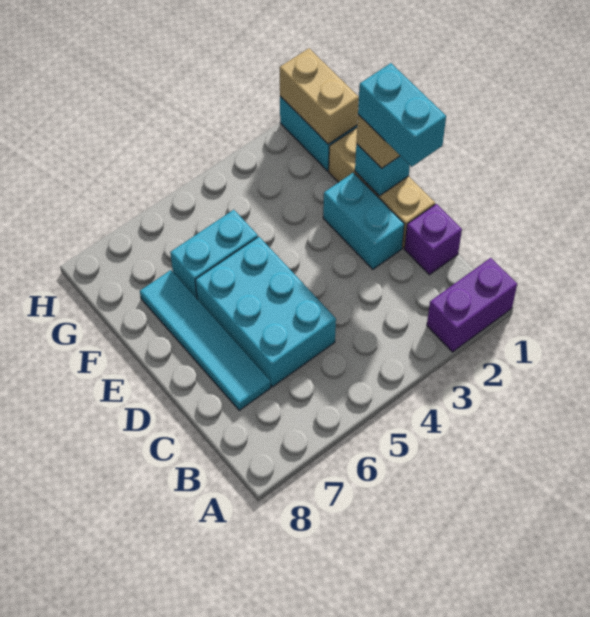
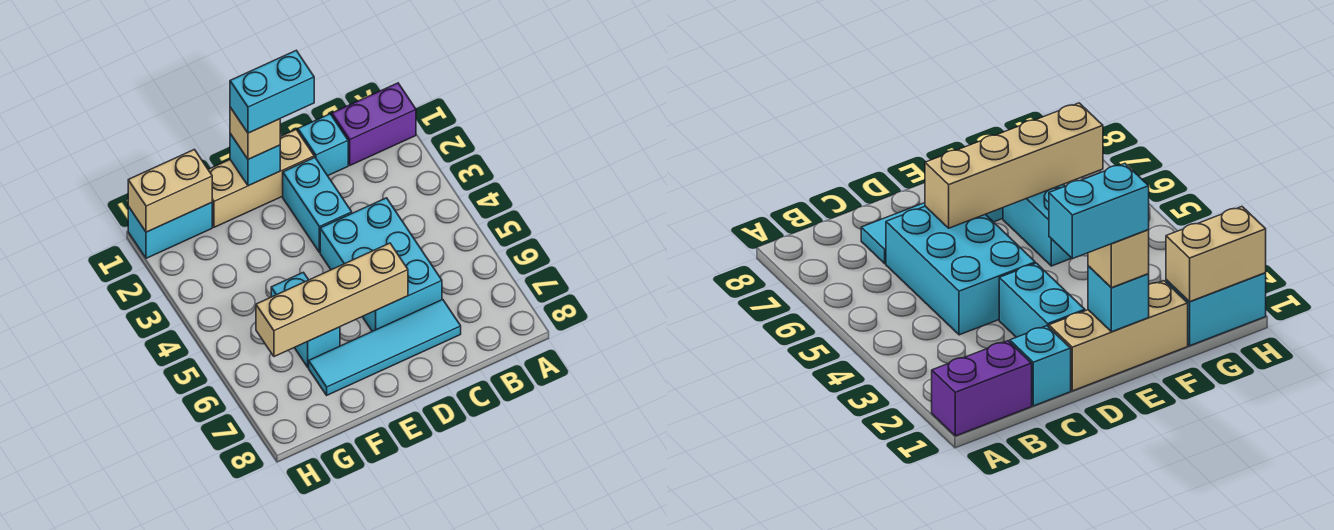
purple 1x2 brick [427,258,517,352] -> purple 1x2 brick turned to [332,83,416,165]
purple 1x1 brick [404,204,462,275] -> cyan 1x1 brick [298,114,348,176]
cyan 2x3 brick [195,237,336,387] -> cyan 2x3 brick turned to [320,198,442,331]
cyan 1x2 brick [323,173,404,269] -> cyan 1x2 brick turned to [283,157,352,253]
none -> tan 1x4 brick [256,243,408,357]

